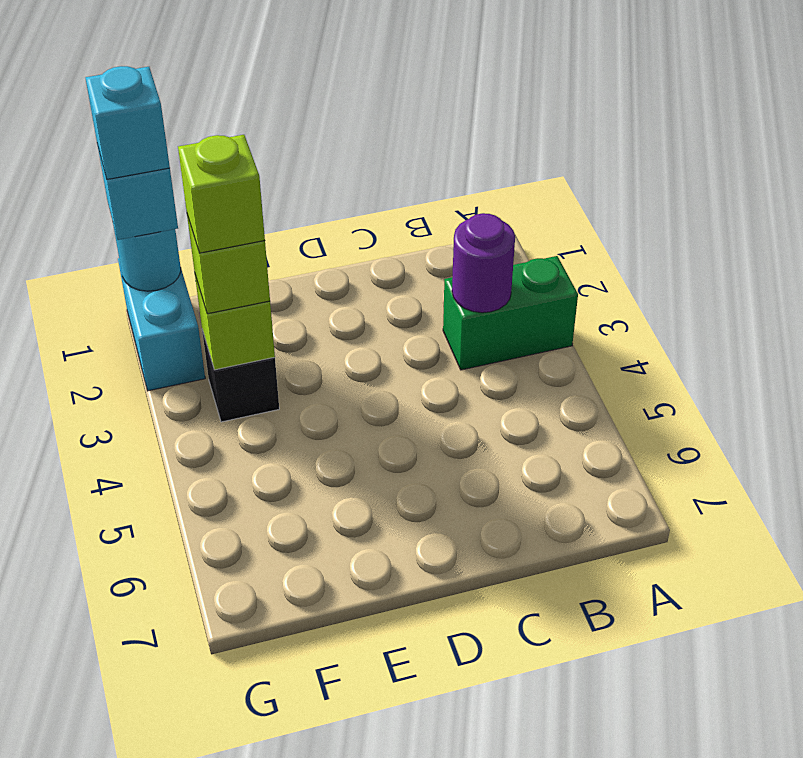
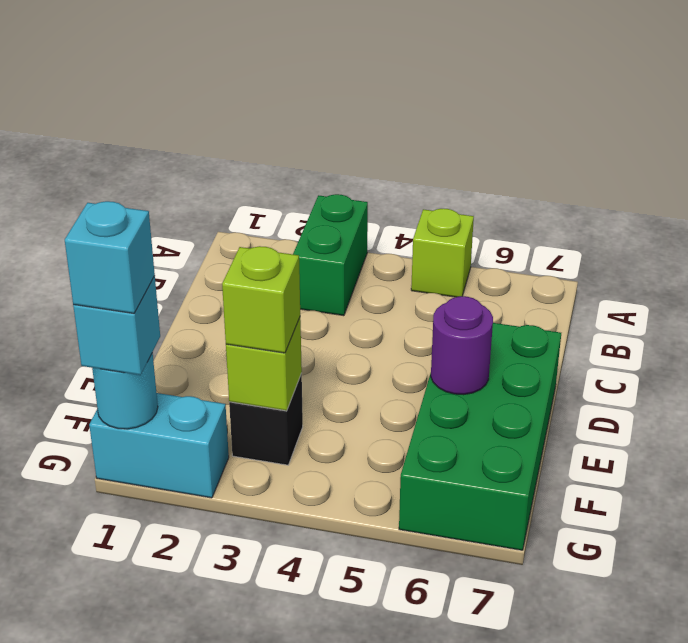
purple 1x1 round brick [452,213,515,313] -> purple 1x1 round brick moved to [431,296,493,395]
none -> green 2x4 brick [399,323,561,550]
lime 1x1 brick [178,135,265,253] -> lime 1x1 brick moved to [411,209,474,297]

